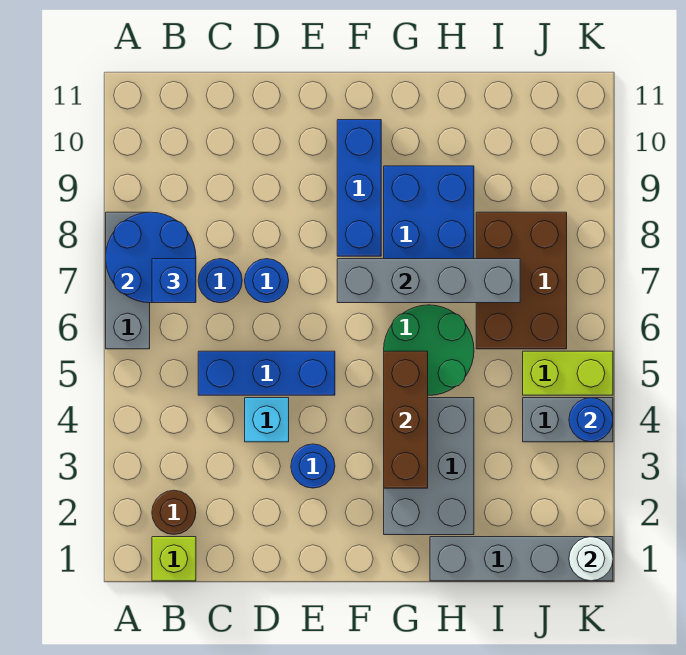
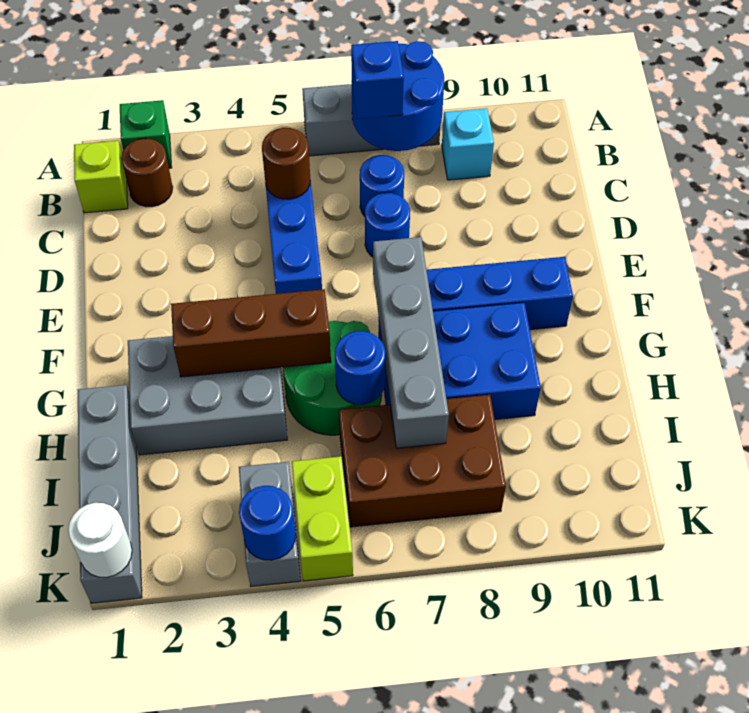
none -> green 1x1 brick [120,100,172,168]
none -> brown 1x1 round brick [262,128,310,199]
cyan 1x1 brick [245,398,289,442] -> cyan 1x1 brick moved to [442,108,494,180]
blue 1x1 round brick [291,444,335,488] -> blue 1x1 round brick moved to [335,331,385,405]

